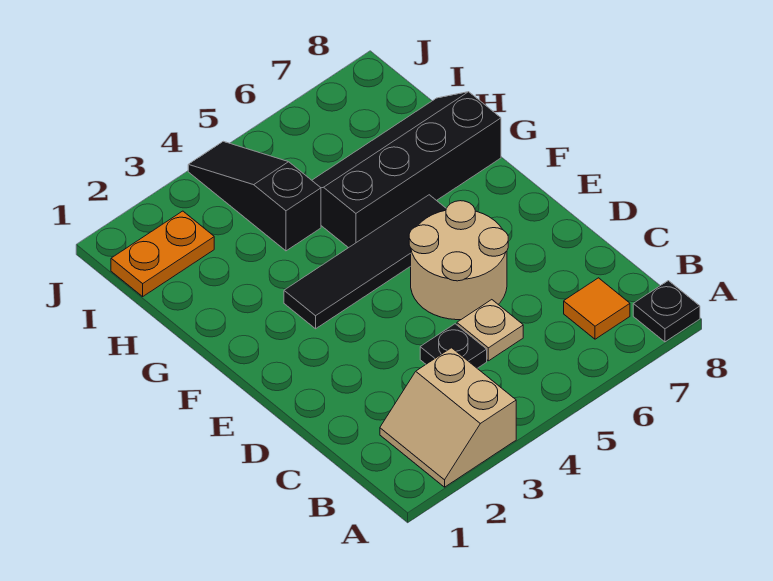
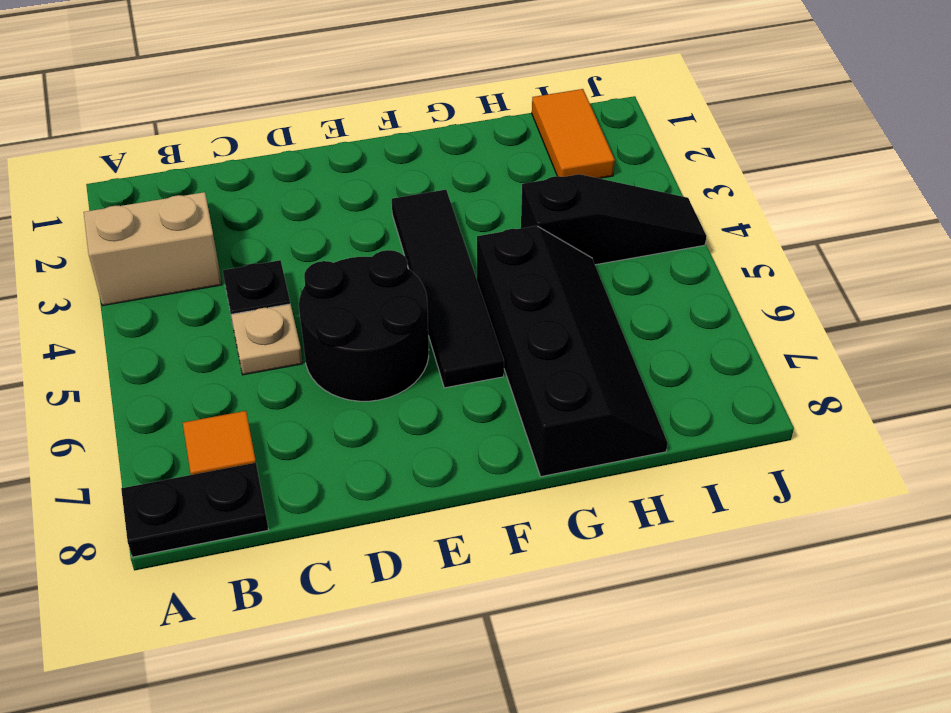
black 1x1 plate [633,281,700,342] -> black 1x2 plate [121,463,268,557]
tan 2x2 round brick [409,201,508,320] -> black 2x2 round brick [299,250,429,401]
orange 1x2 plate [111,211,214,296] -> orange 1x2 tile [532,89,615,178]

